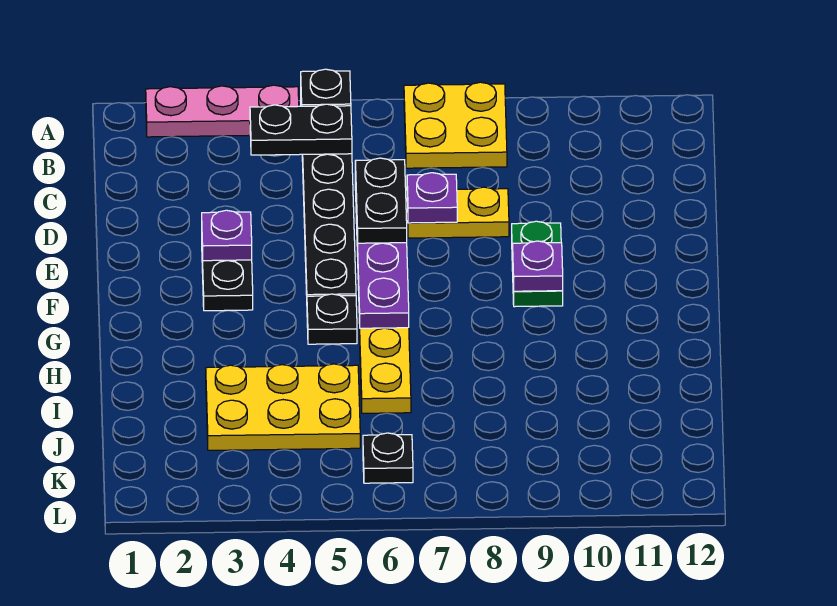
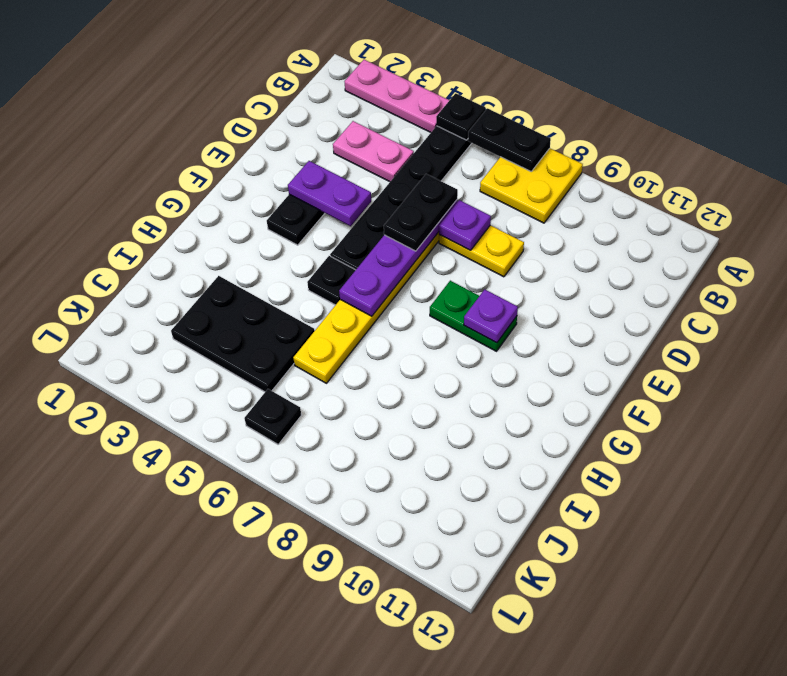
black 1x2 plate [250,104,352,155] -> black 1x2 plate moved to [468,108,551,171]
none -> pink 1x2 plate [333,121,414,182]
purple 1x1 plate [202,210,252,261] -> purple 1x2 plate [288,161,371,226]
green 1x2 plate [512,221,563,307] -> green 1x2 plate turned to [430,281,517,351]
yellow 2x3 plate [206,364,360,450] -> black 2x3 plate [171,276,315,392]

